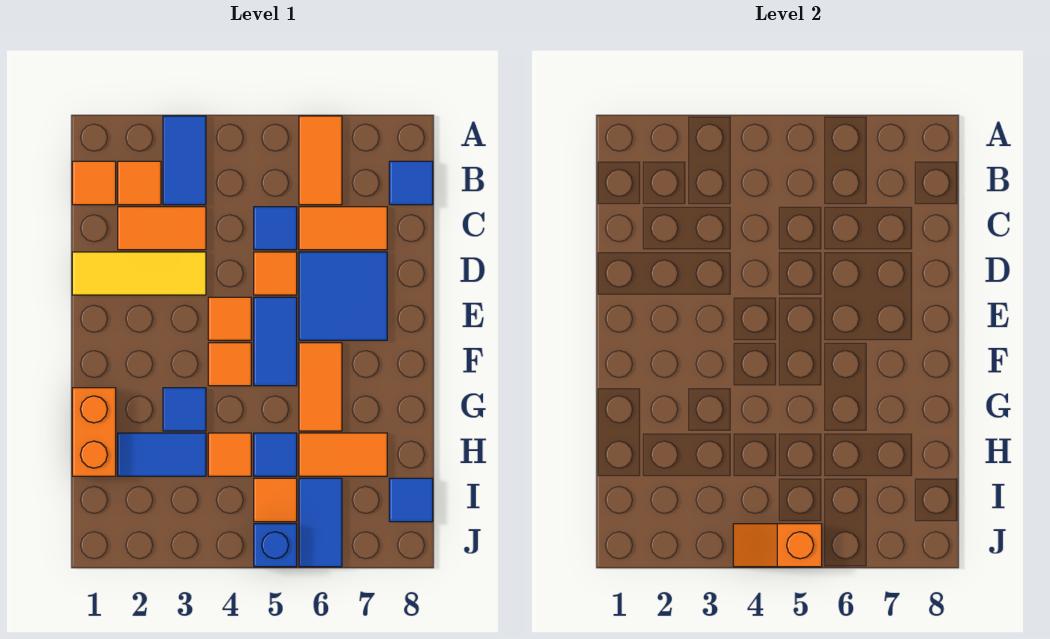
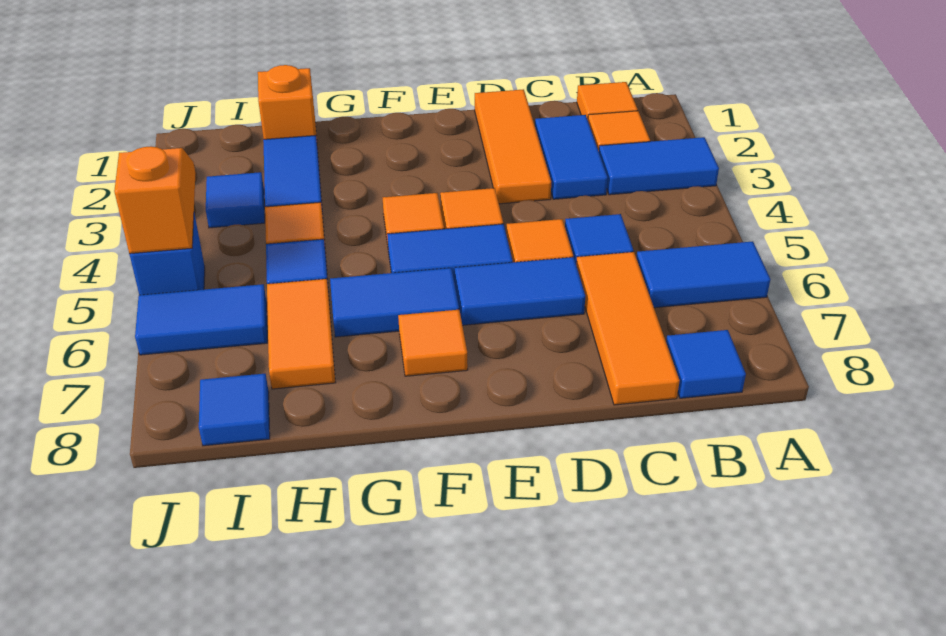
orange 1x2 tile [299,116,342,205] -> blue 1x2 tile [636,241,770,308]
orange 1x2 tile [118,207,206,250] -> blue 1x2 tile [535,115,608,199]
orange 1x2 tile [299,207,387,250] -> orange 1x3 tile [576,252,680,405]
yellow 1x3 tile [72,252,206,295] -> orange 1x3 tile [475,89,551,204]
blue 2x2 tile [299,252,387,340] -> blue 1x2 tile [455,257,585,325]
orange 1x2 tile [299,343,342,431] -> blue 1x2 tile [330,268,459,337]
orange 1x2 brick [72,388,116,476] -> orange 1x1 brick [258,65,317,139]
blue 1x1 tile [163,388,206,431] -> blue 1x1 tile moved to [206,172,265,228]
orange 1x1 tile [254,478,297,522] -> orange 1x1 tile moved to [398,310,468,376]

